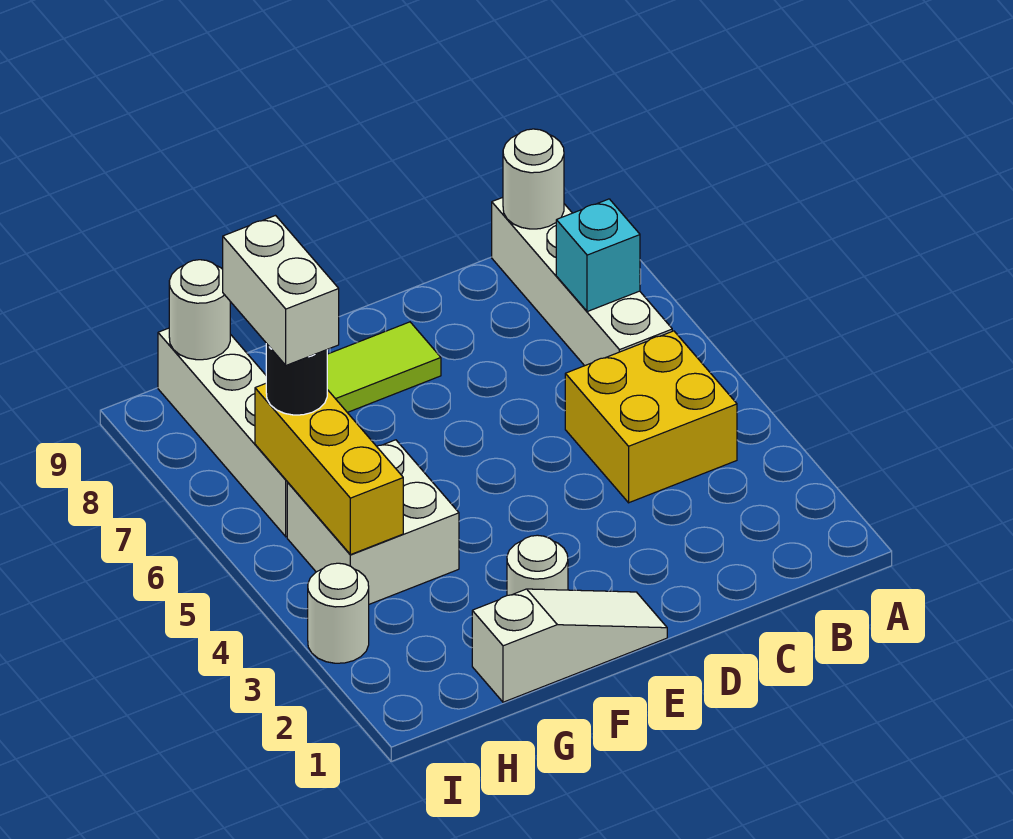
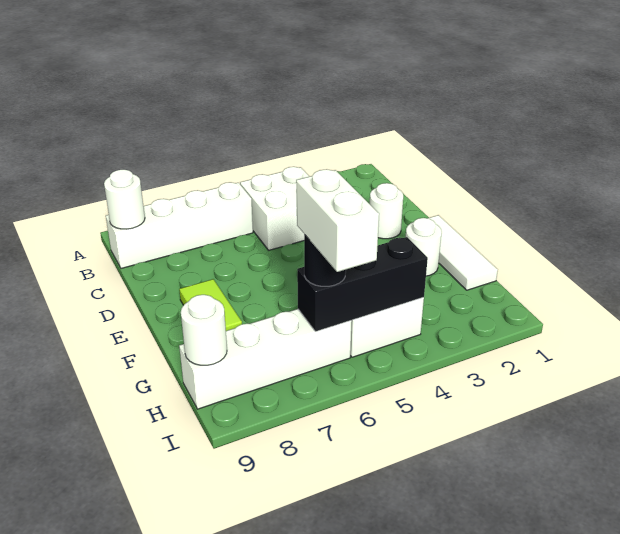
yellow 2x2 brick [565,331,737,503] -> white 2x2 brick [240,167,309,250]
cyan 1x1 brick [556,199,640,312] -> none
white 1x3 slope [472,589,667,702] -> white 1x3 tile [428,215,498,290]
yellow 1x3 brick [255,384,403,555] -> black 1x3 brick [297,237,428,332]
white 1x2 brick [223,216,339,365] -> white 1x2 brick turned to [296,169,379,272]
white 1x1 round brick [308,563,369,663] -> white 1x1 round brick moved to [370,183,403,239]

